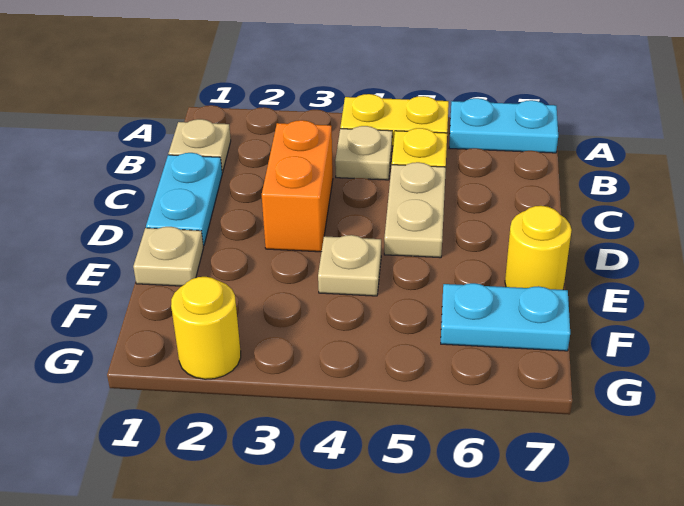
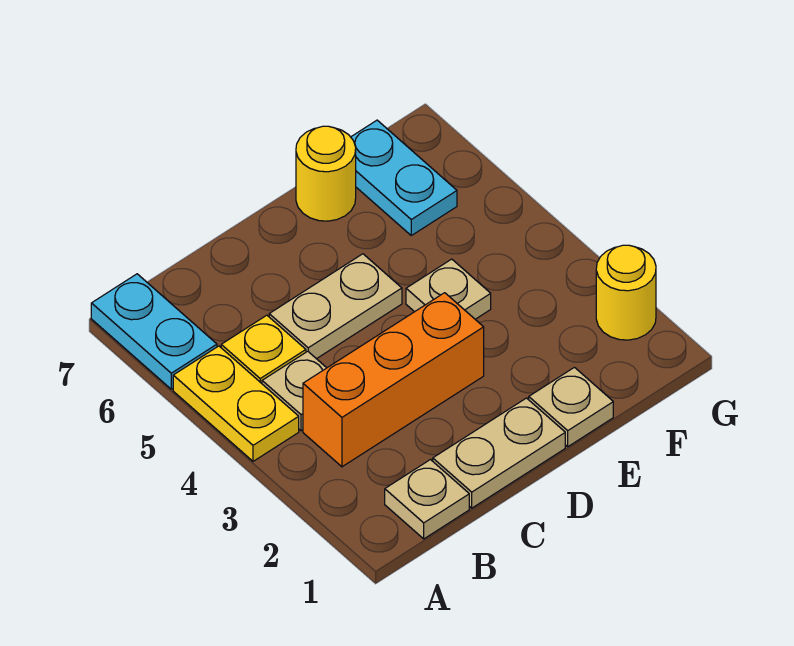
cyan 1x2 plate [146,153,222,246] -> tan 1x2 plate [433,398,565,508]
orange 1x2 brick [262,120,333,252] -> orange 1x3 brick [303,293,484,467]

